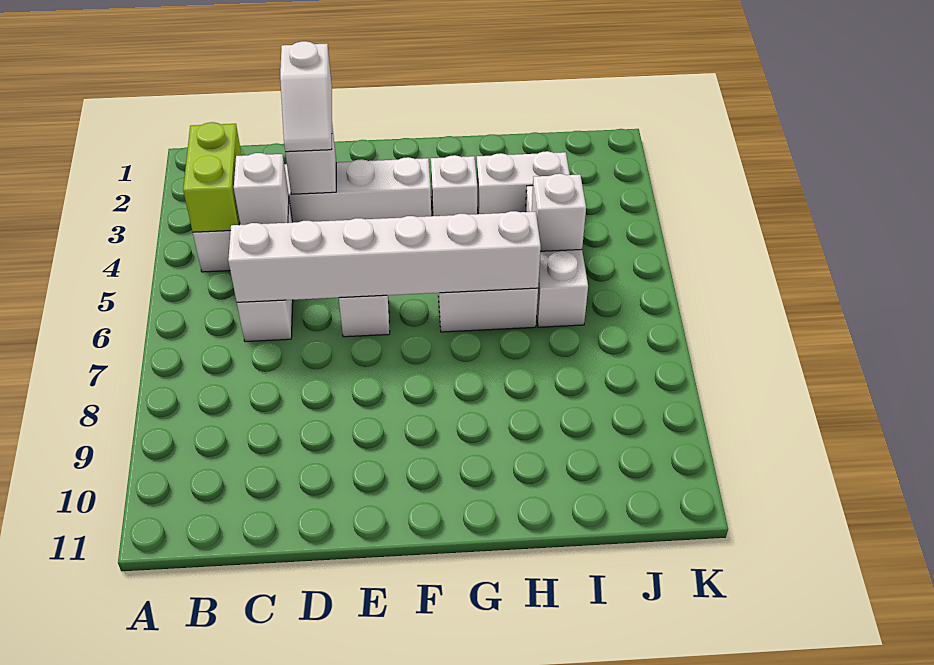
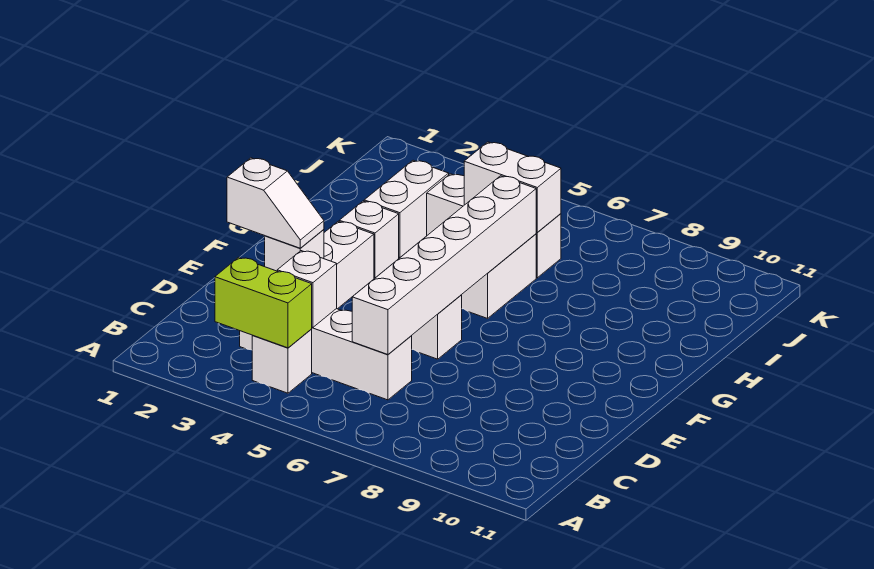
white 1x1 brick [532,174,586,251] -> white 1x2 brick [464,142,561,232]

